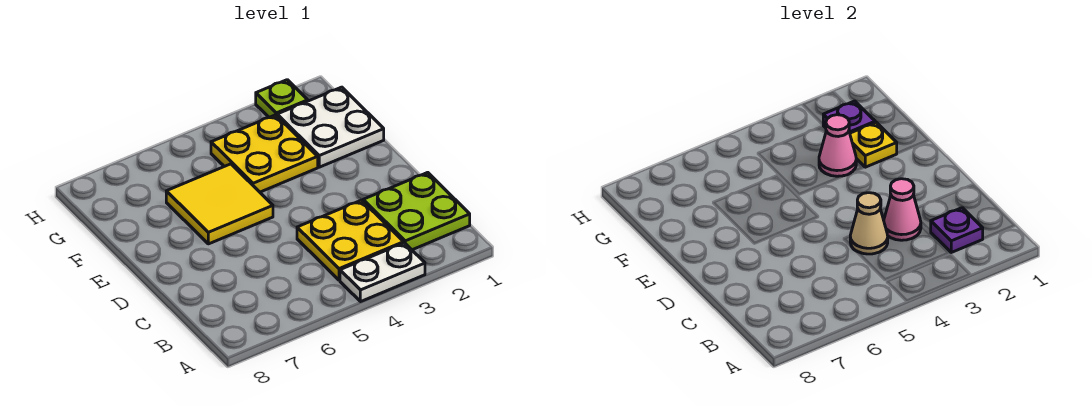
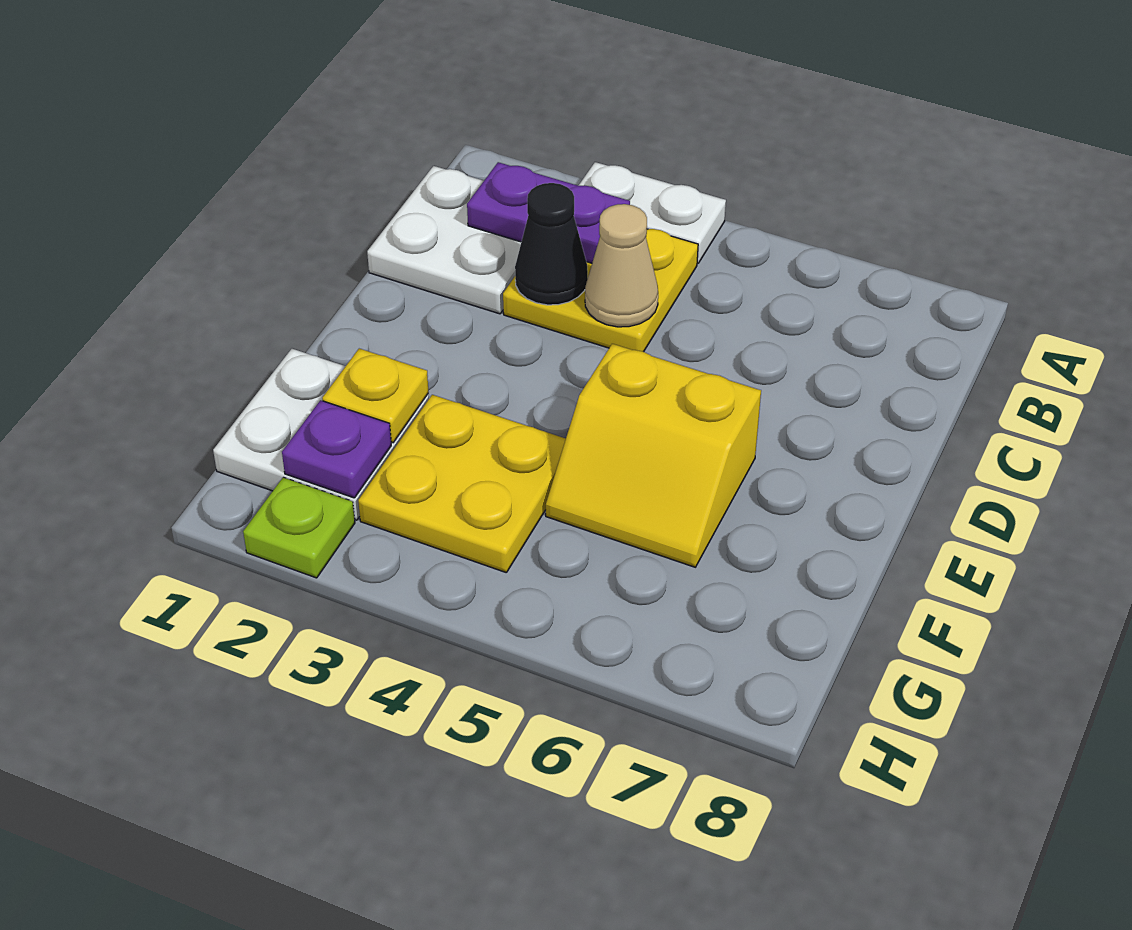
lime 2x2 plate [363,172,470,250] -> white 2x2 plate [367,166,521,314]
purple 1x1 plate [931,208,983,252] -> purple 1x2 plate [467,162,630,263]
pink 1x1 cone [884,179,921,240] -> black 1x1 cone [515,183,588,305]
yellow 2x2 tile [166,164,273,244] -> yellow 2x2 slope [546,344,761,567]
pink 1x1 cone [819,115,856,176] -> none

